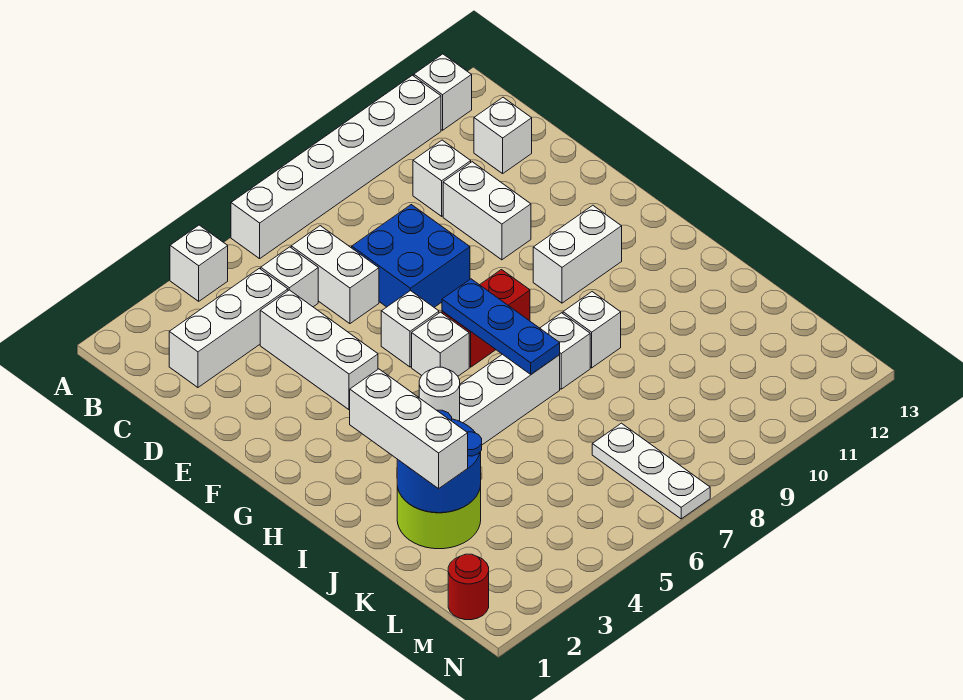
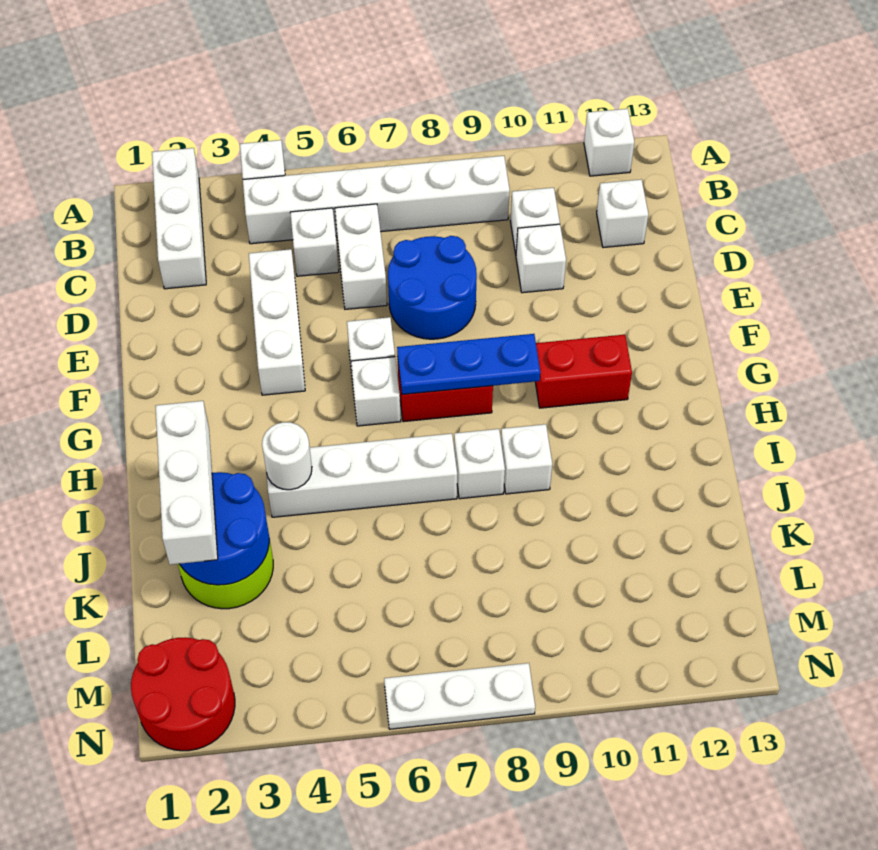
white 1x6 brick [231,75,441,259] -> white 1x6 brick moved to [243,156,510,244]
white 1x3 brick [169,268,288,387] -> white 1x3 brick turned to [152,148,206,289]
blue 2x2 brick [352,205,470,307] -> blue 2x2 round brick [388,236,477,339]
white 1x2 brick [443,162,531,260] -> white 1x1 brick [516,224,566,293]
blue 1x3 plate [442,279,560,374] -> blue 1x3 plate turned to [397,334,540,394]
white 1x2 brick [533,205,622,303] -> red 1x2 brick [535,335,632,408]
white 1x3 plate [592,423,710,519] -> white 1x3 plate turned to [384,663,535,729]
red 1x1 round brick [448,554,489,620] -> red 2x2 round brick [131,637,235,751]

